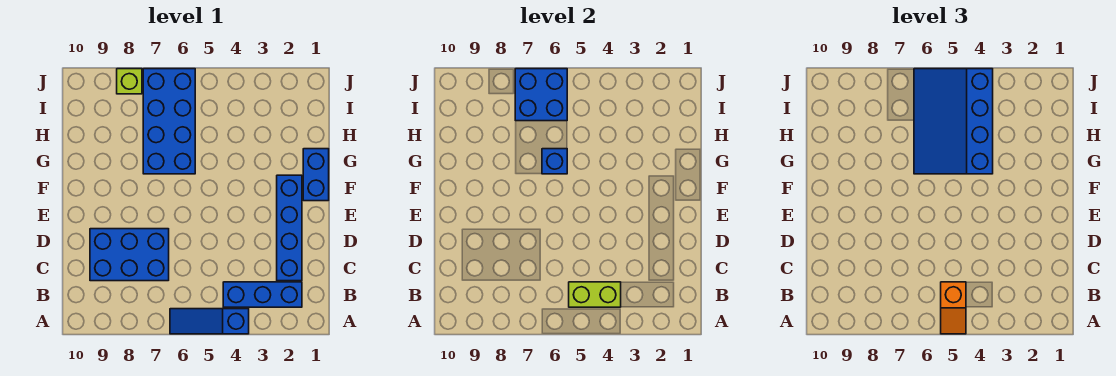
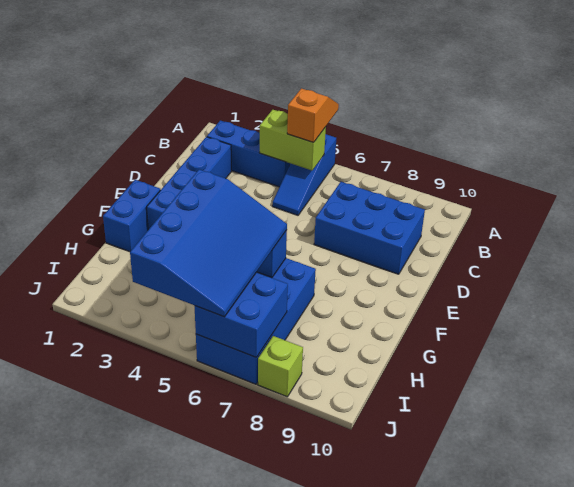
blue 1x3 slope [170,309,249,334] -> blue 1x3 slope turned to [272,134,336,215]

